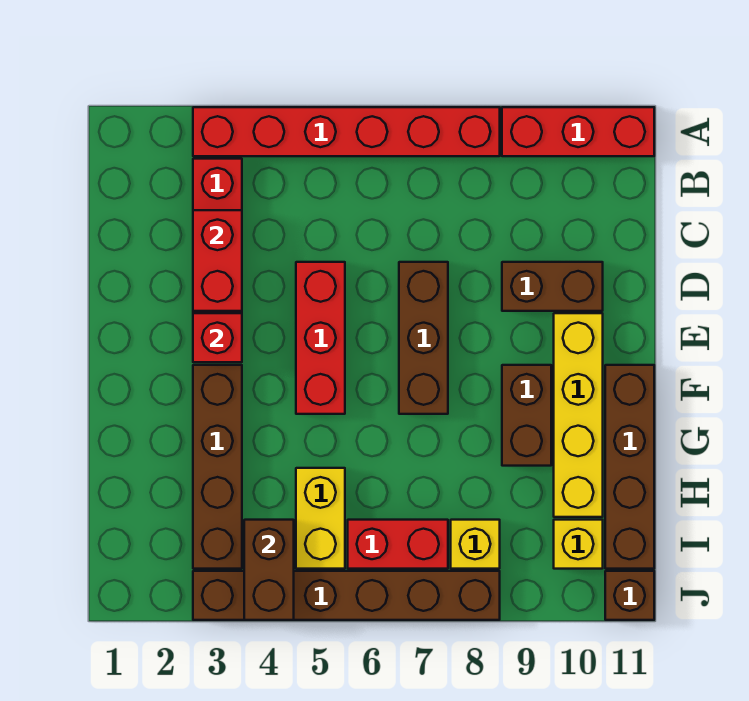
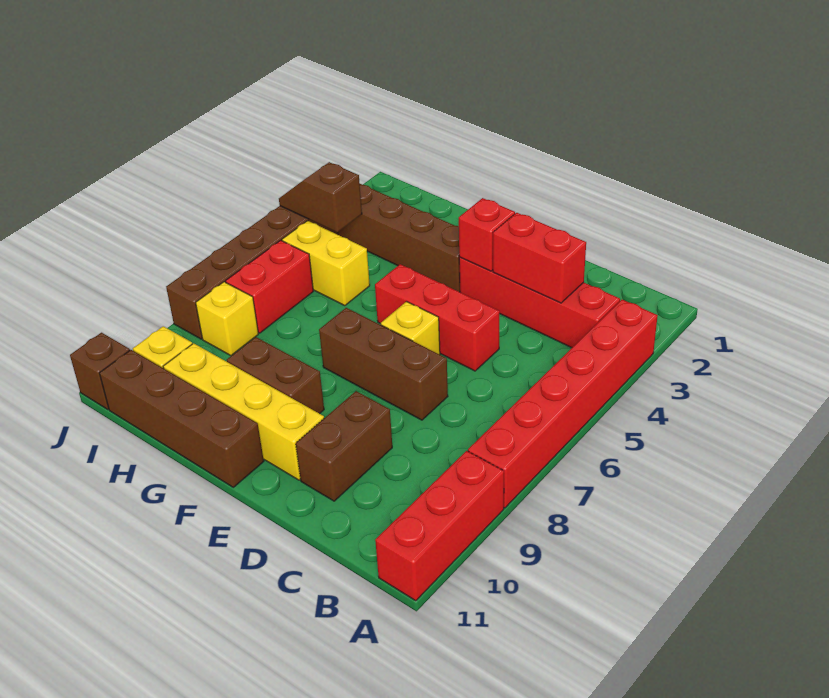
none -> yellow 1x1 brick [381,302,440,355]
brown 1x2 brick [244,520,294,620] -> brown 1x2 slope [279,162,362,232]

